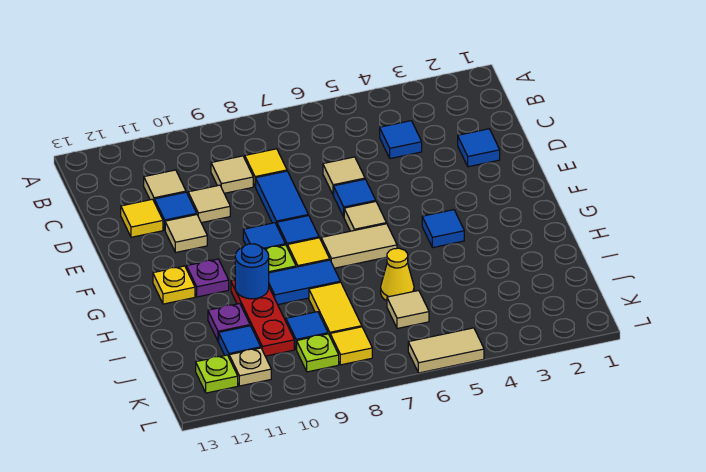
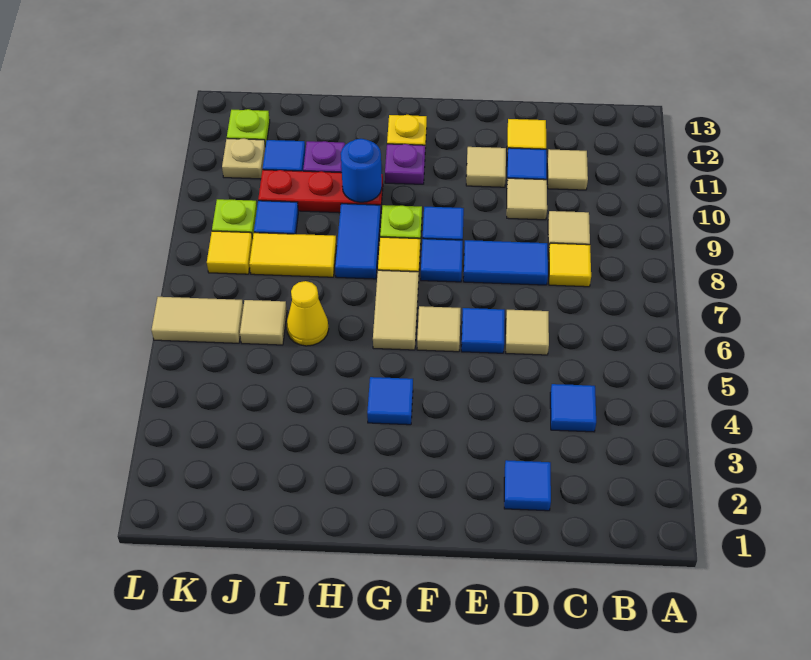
tan 1x2 tile [408,328,484,373] -> tan 1x2 tile turned to [152,297,243,343]

